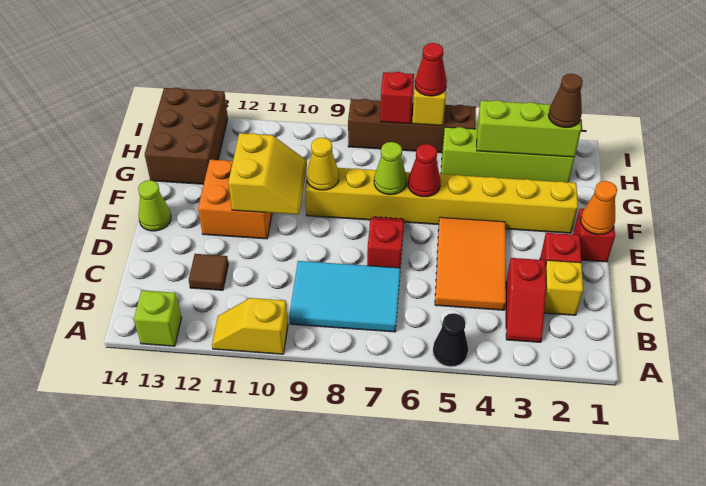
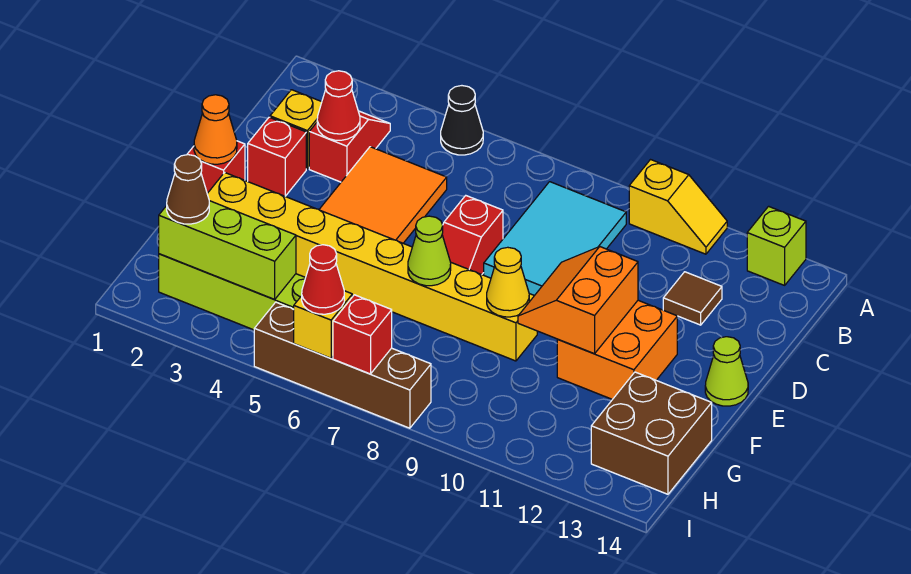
cyan 2x3 tile [289,261,400,332] -> cyan 2x3 tile turned to [484,182,626,296]
yellow 2x2 slope [228,133,307,215] -> orange 2x2 slope [518,247,638,354]
red 1x1 cone [408,144,441,197] -> red 1x1 cone moved to [317,71,360,140]
brown 2x3 brick [145,88,228,184] -> brown 2x2 brick [591,372,712,494]

